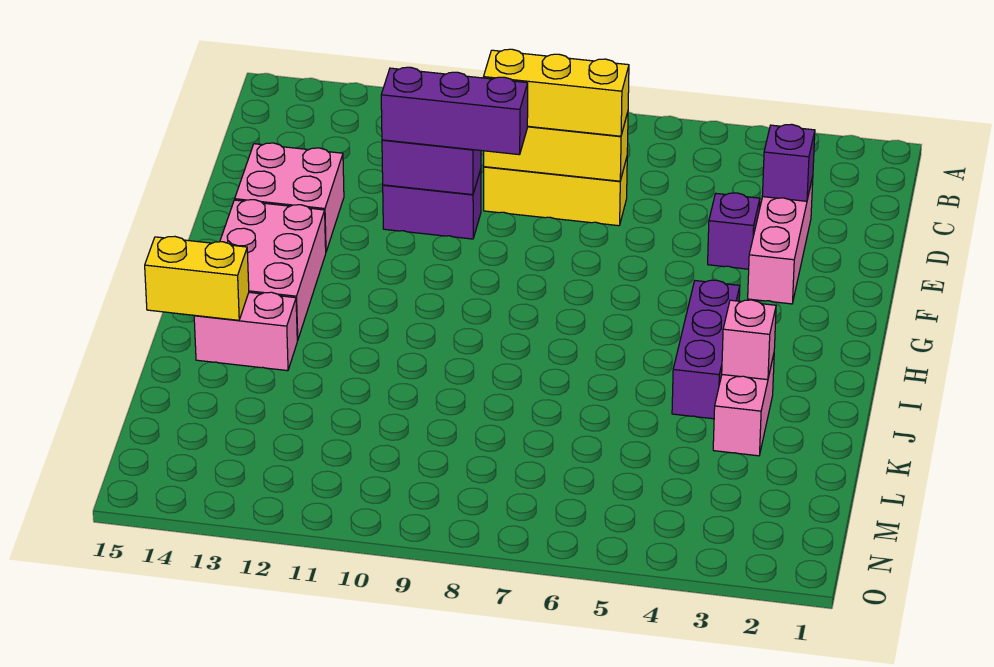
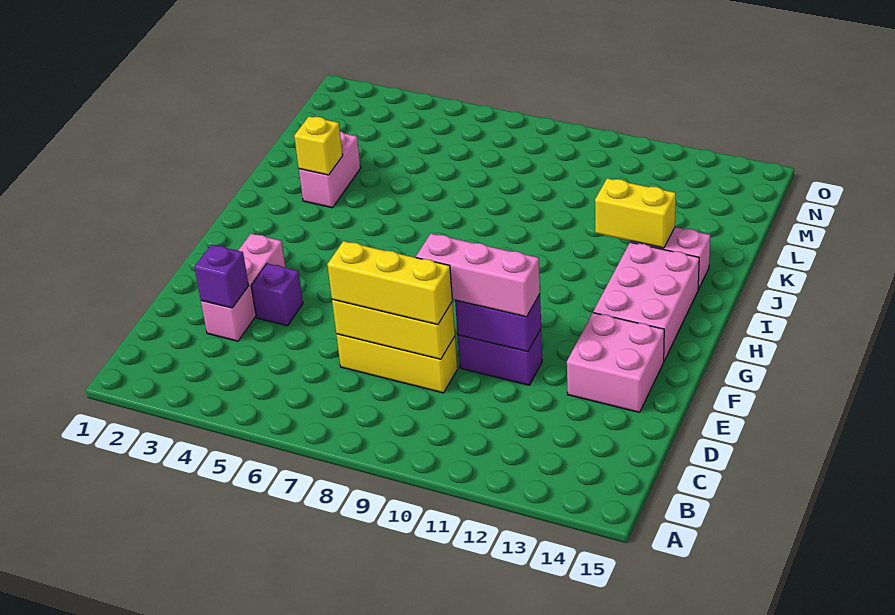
purple 1x3 brick [381,67,528,155] -> pink 1x3 brick [416,233,540,317]
purple 1x3 brick [672,280,740,419] -> none
pink 1x1 brick [722,300,776,380] -> yellow 1x1 brick [294,116,343,175]
yellow 1x2 brick [145,236,249,320] -> yellow 1x2 brick moved to [595,178,676,248]

